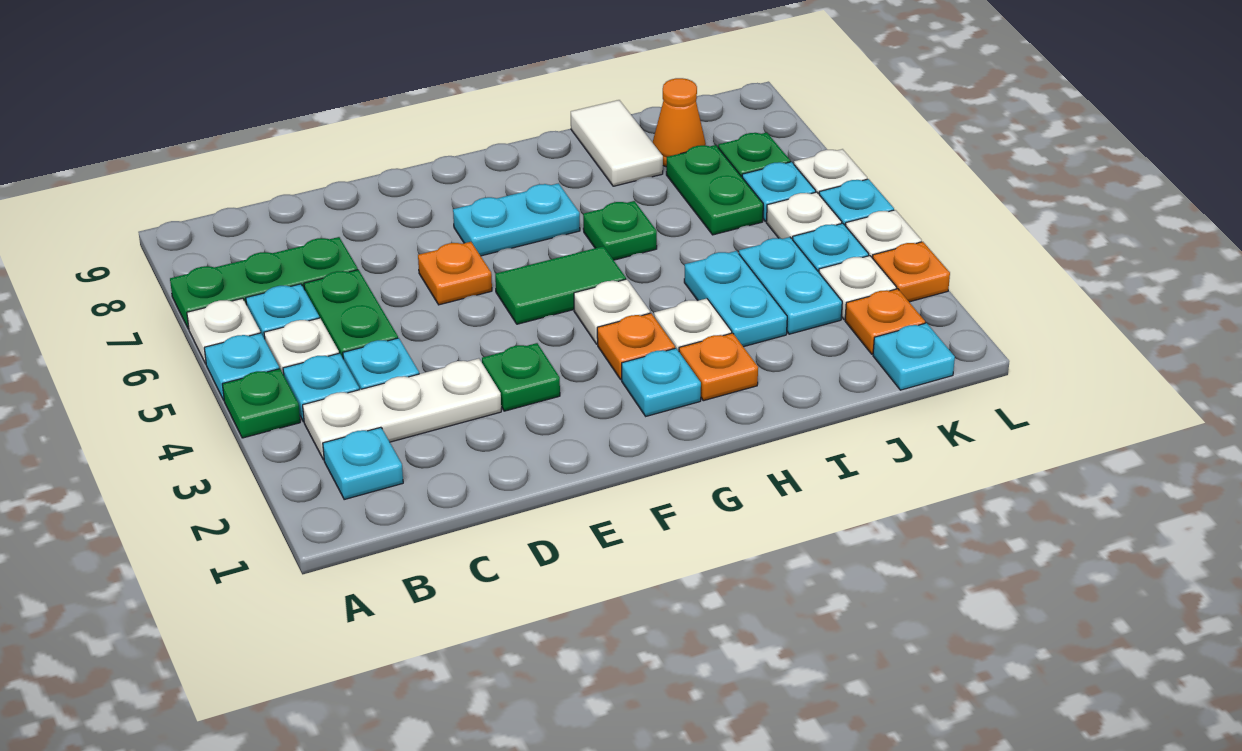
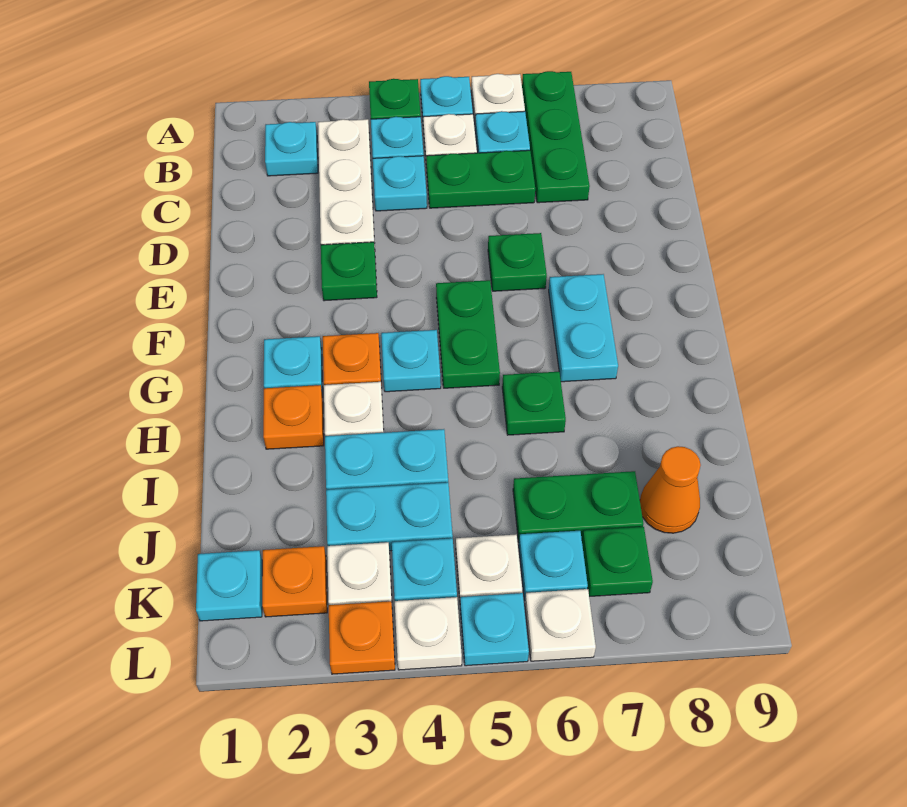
orange 1x1 plate [418,242,492,305] -> green 1x1 plate [488,233,547,291]
green 1x2 tile [495,246,626,324] -> green 1x2 plate [436,280,500,388]
white 1x1 plate [574,279,650,344] -> cyan 1x1 plate [381,330,441,392]
white 1x2 tile [571,100,663,186] -> none

